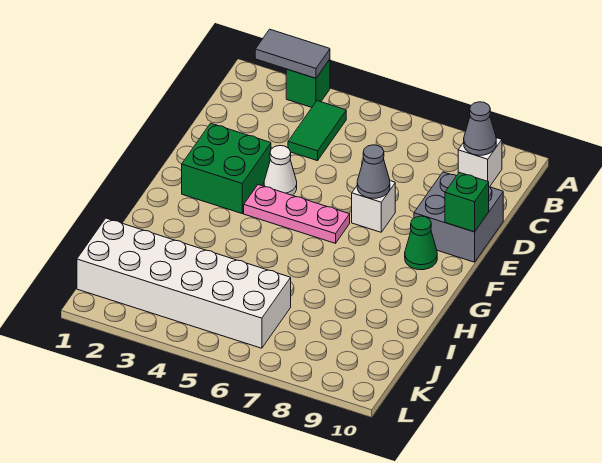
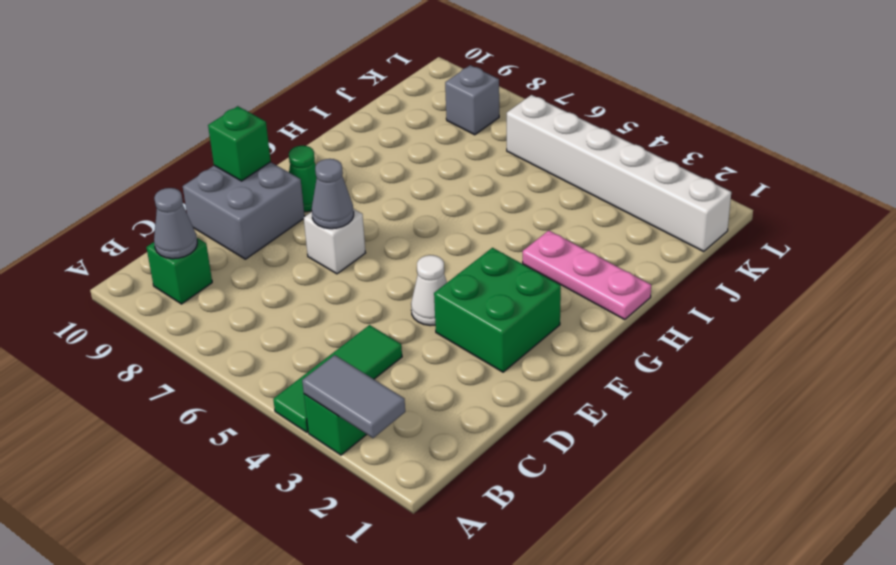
green 1x2 tile [288,101,346,161] -> green 1x3 tile [273,325,402,432]
white 1x1 brick [458,138,502,187] -> green 1x1 brick [146,238,212,304]
pink 1x3 plate [244,185,350,243] -> pink 1x3 plate moved to [523,230,651,319]
white 2x6 brick [77,218,291,348] -> white 1x6 brick [507,95,731,251]
none -> grey 1x1 brick [445,65,499,135]

